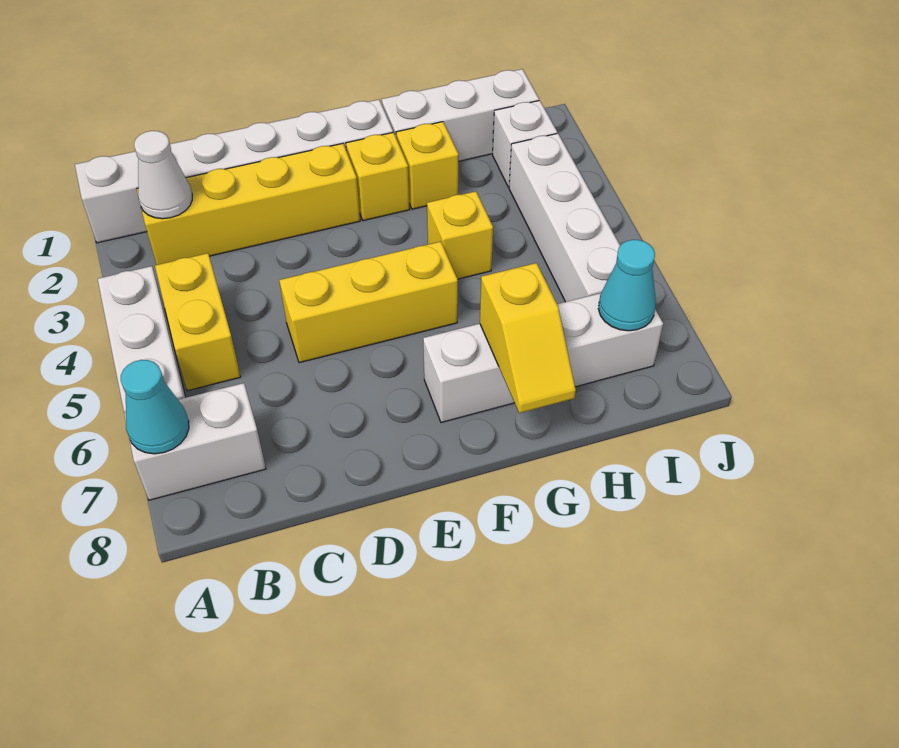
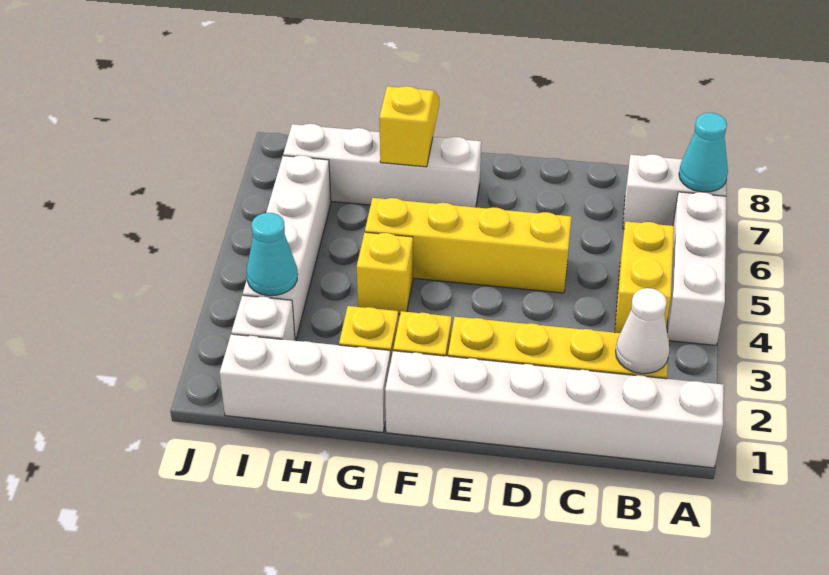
yellow 1x3 brick [279,242,458,363] -> yellow 1x4 brick [365,198,571,293]
cyan 1x1 cone [598,240,656,331] -> cyan 1x1 cone moved to [247,213,297,296]

